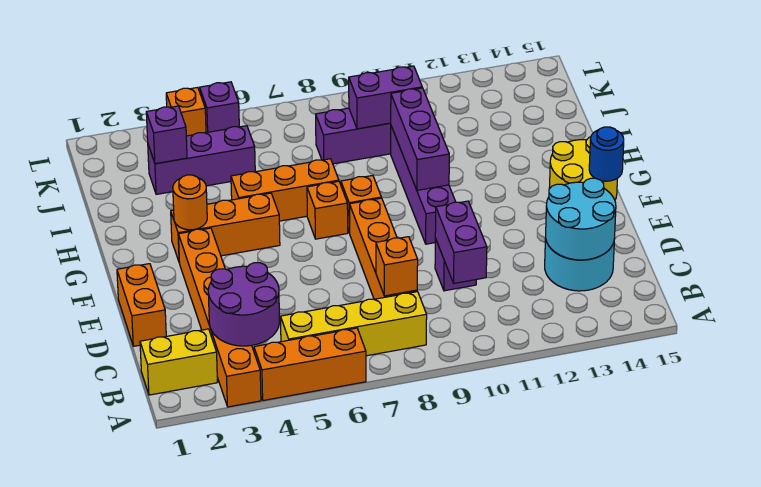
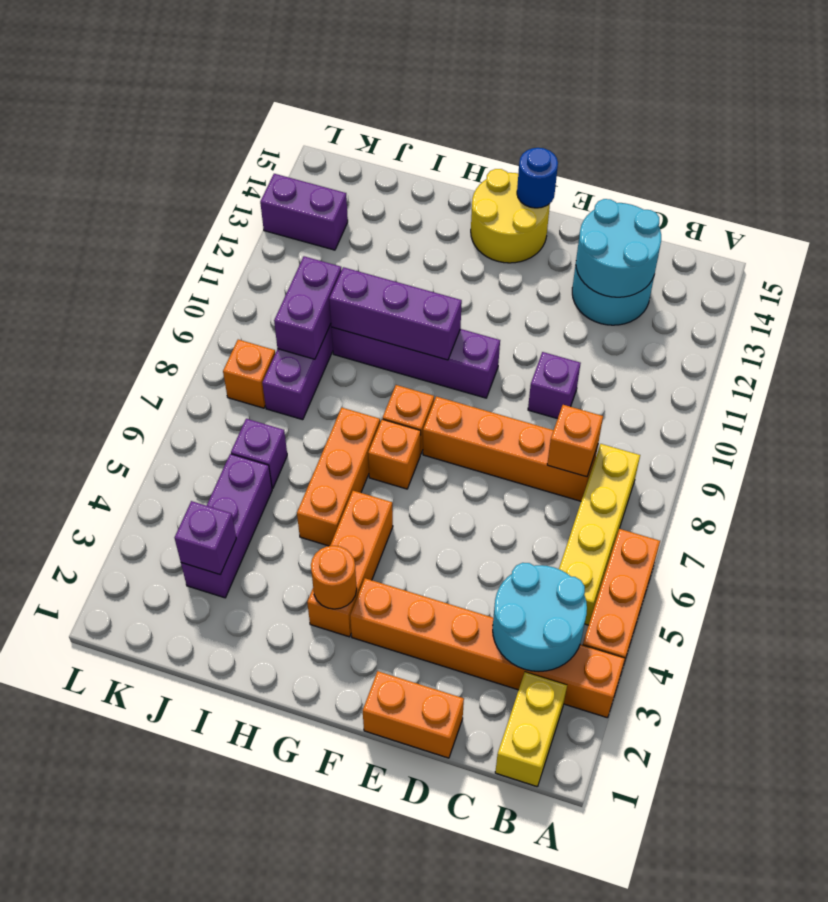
purple 2x2 round brick [208,263,279,346] -> cyan 2x2 round brick [493,563,587,671]
purple 1x2 brick [435,201,487,283] -> purple 1x2 brick moved to [260,174,348,250]
orange 1x1 brick [166,87,206,136] -> orange 1x1 brick moved to [223,340,275,408]
purple 1x1 brick [200,82,239,133] -> purple 1x1 brick moved to [231,419,287,488]

